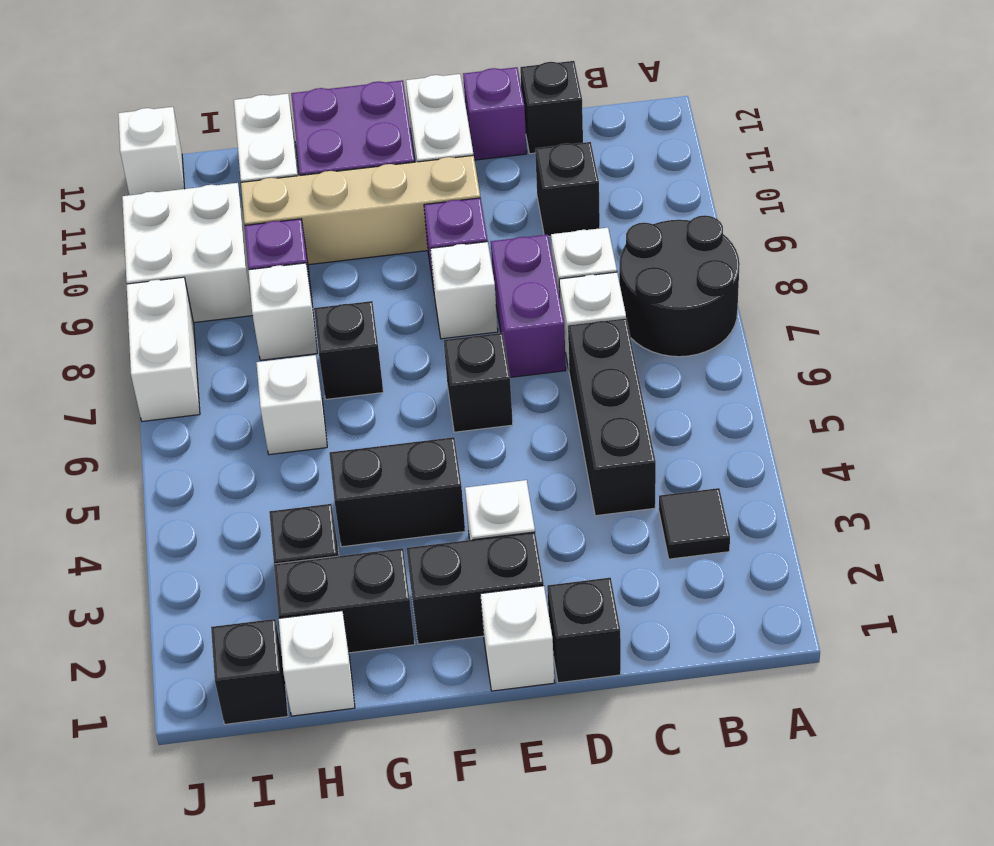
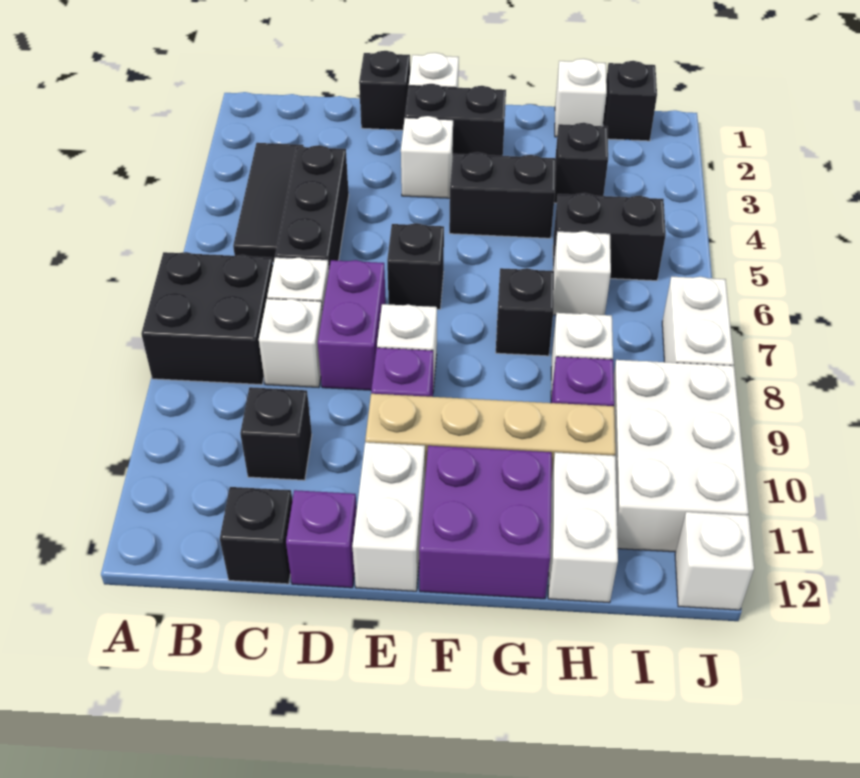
black 2x2 round brick [619,215,740,357] -> black 2x2 brick [141,252,273,385]
black 1x1 tile [659,488,730,559] -> black 1x3 tile [233,143,304,262]
black 1x2 brick [274,548,415,653] -> black 1x2 brick moved to [553,193,666,281]
white 2x2 brick [122,183,253,323] -> white 2x3 brick [614,360,749,552]

